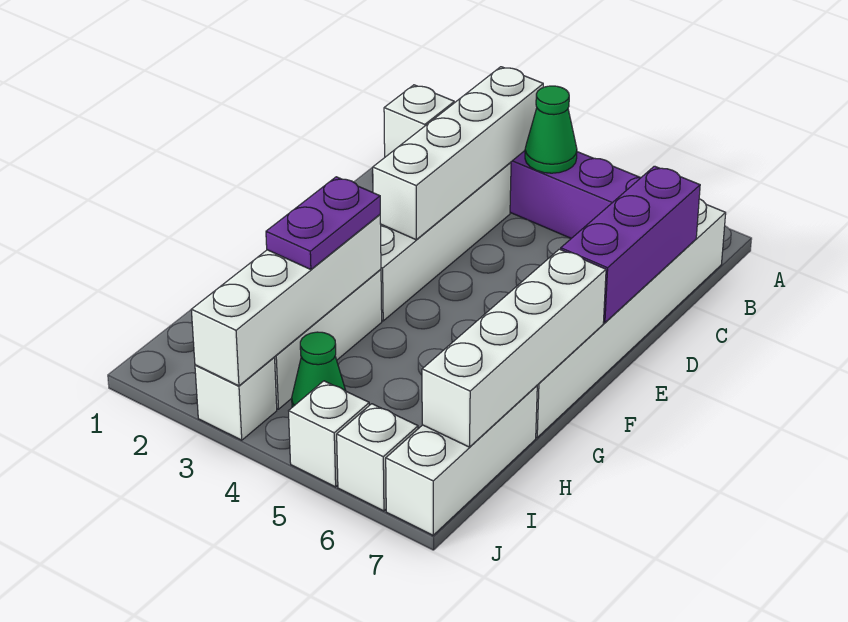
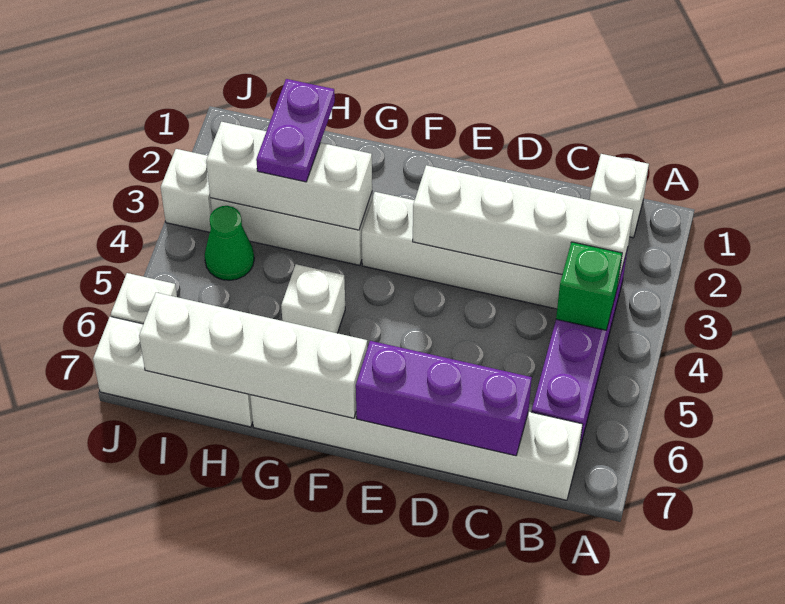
green 1x1 cone [525,86,577,173] -> green 1x1 brick [556,242,622,330]
white 1x4 brick [191,215,381,386] -> white 1x3 brick [206,122,372,230]
purple 1x2 plate [266,177,380,270] -> purple 1x2 plate turned to [256,79,335,182]
white 1x1 brick [289,381,369,487] -> white 1x1 brick moved to [281,264,345,333]

